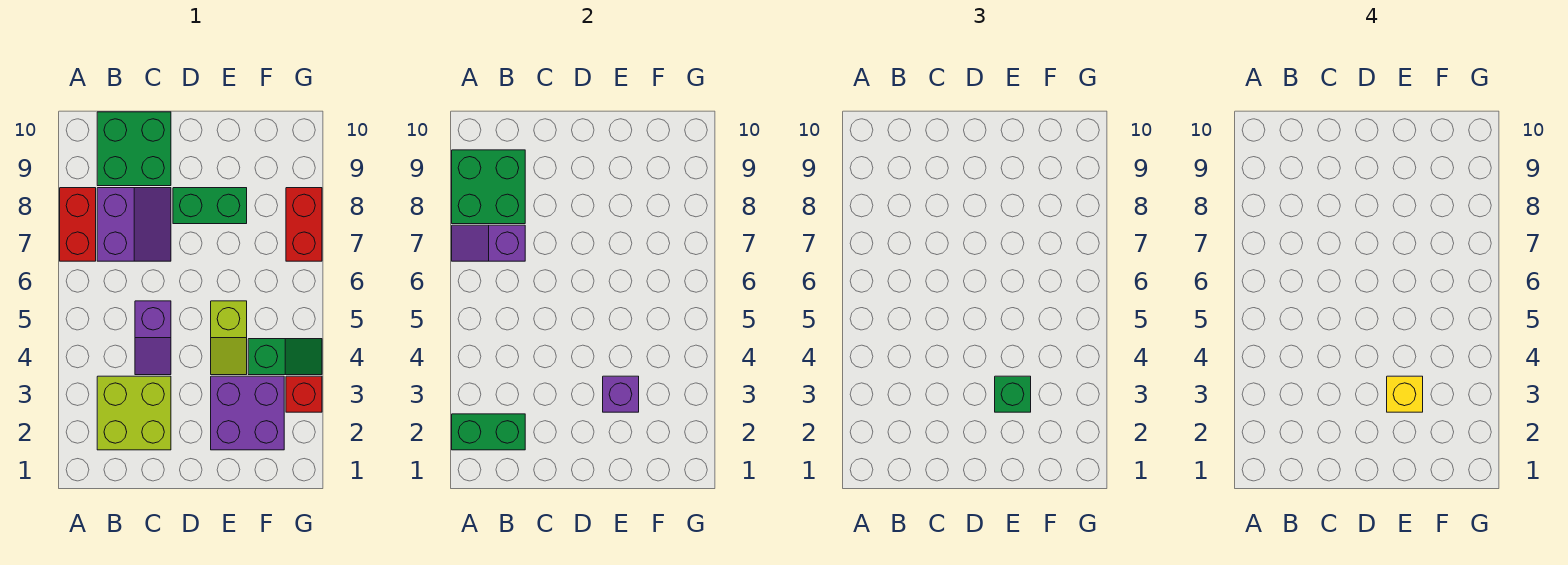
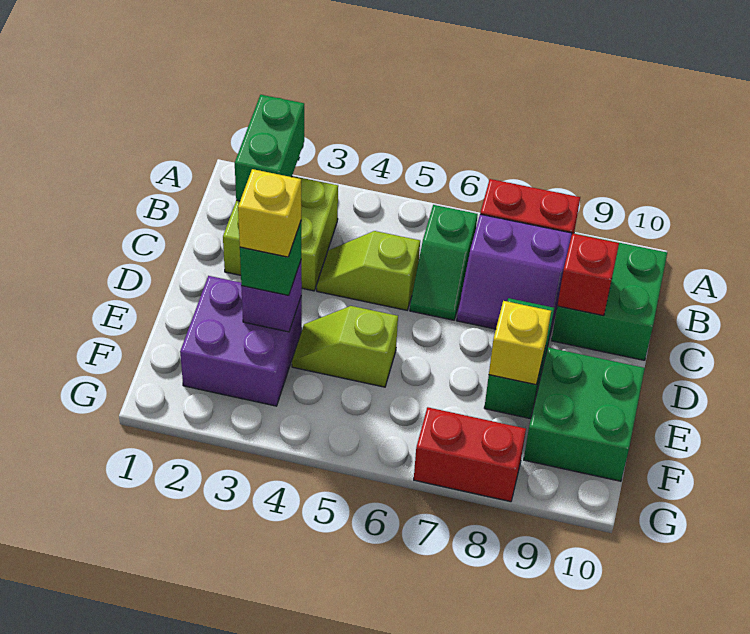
purple 1x2 slope [452,225,525,261] -> none
green 2x2 brick [452,150,525,224] -> green 2x2 brick moved to [524,348,645,481]
purple 1x2 slope [135,301,171,375] -> lime 1x2 slope [317,231,420,310]
none -> yellow 1x1 brick [489,301,551,385]
green 1x2 slope [248,339,322,375] -> green 1x2 slope moved to [410,205,478,320]
red 1x1 brick [286,376,322,412] -> red 1x1 brick moved to [557,233,619,316]

